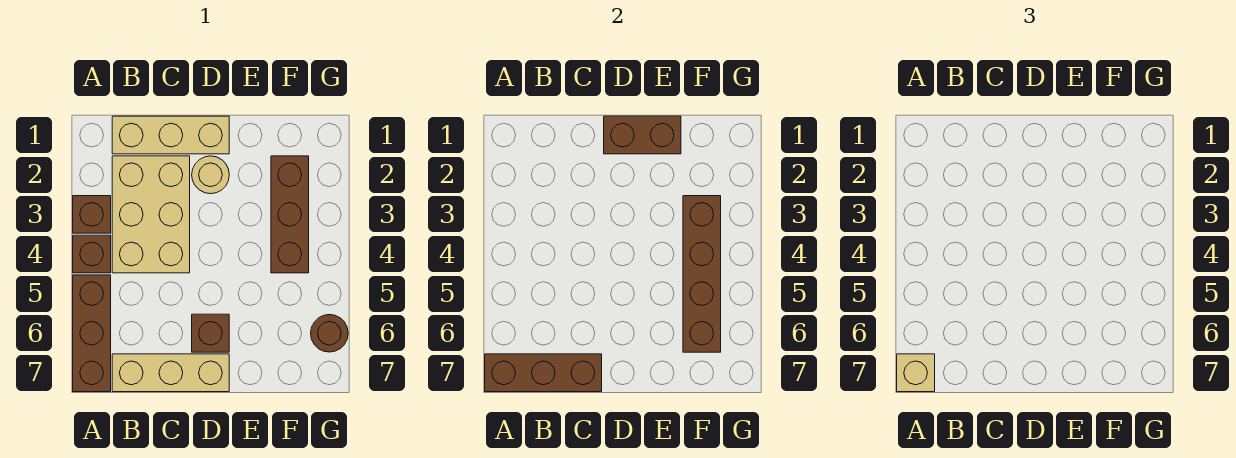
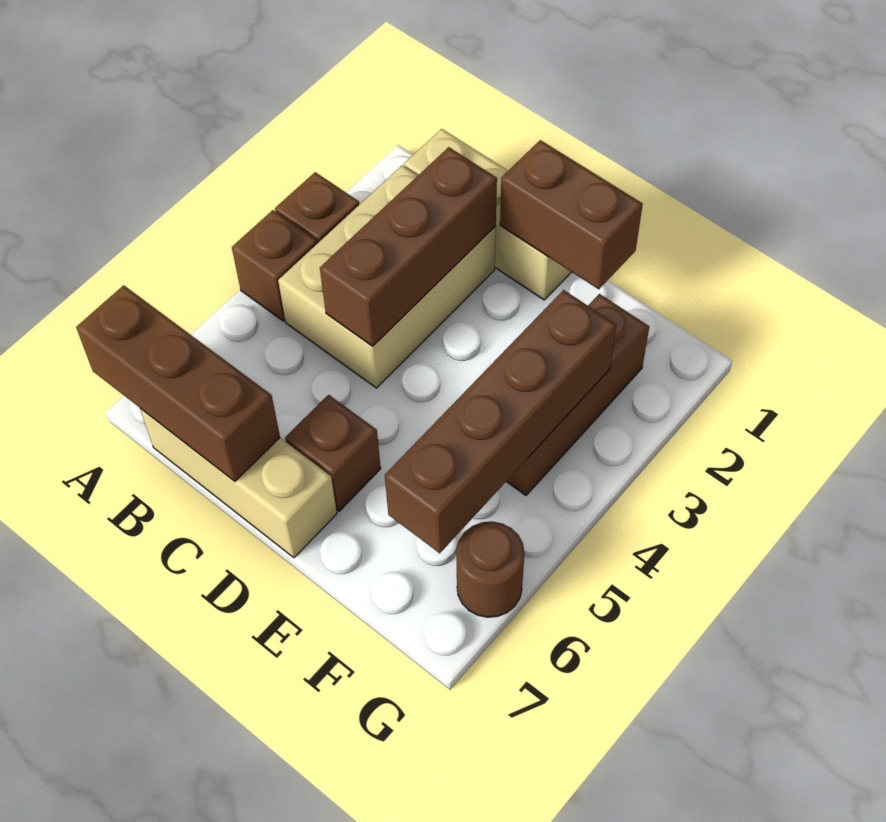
brown 1x3 brick [73,275,111,392] -> brown 1x3 brick moved to [320,147,497,346]
tan 1x1 brick [897,354,935,392] -> none
tan 1x1 round brick [192,156,229,194] -> none

